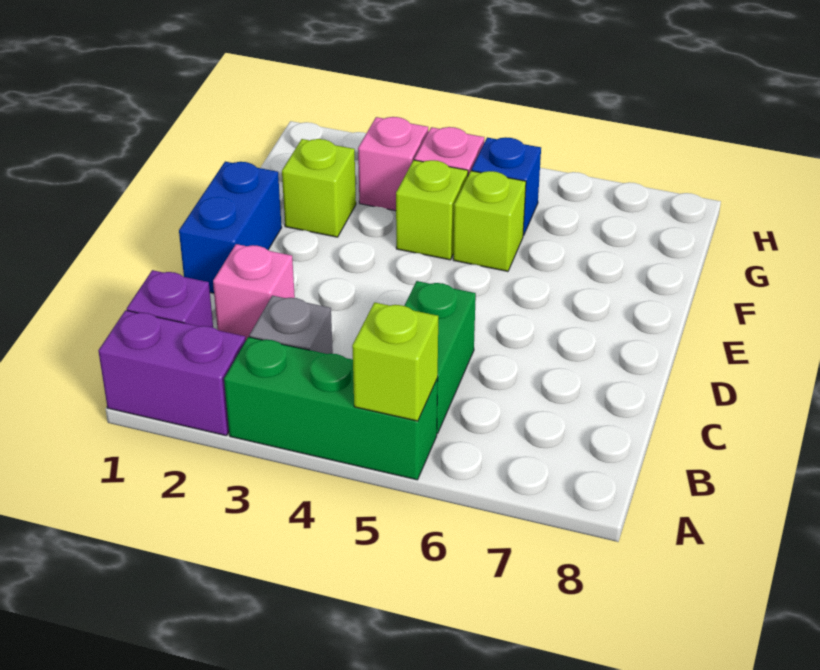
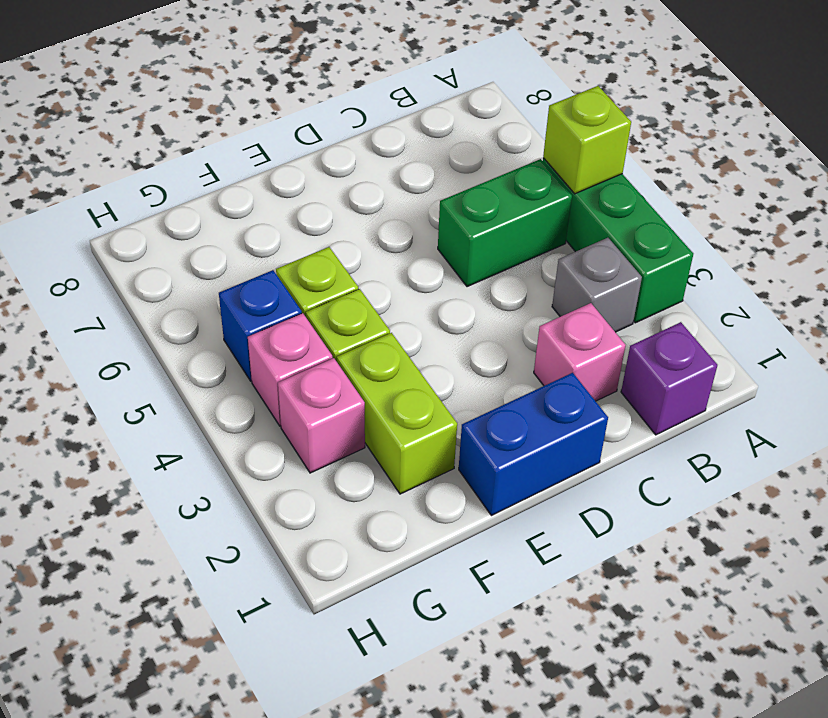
purple 1x2 brick [98,310,246,436] -> none
lime 1x1 brick [282,139,356,237] -> lime 1x2 brick [337,333,457,494]

